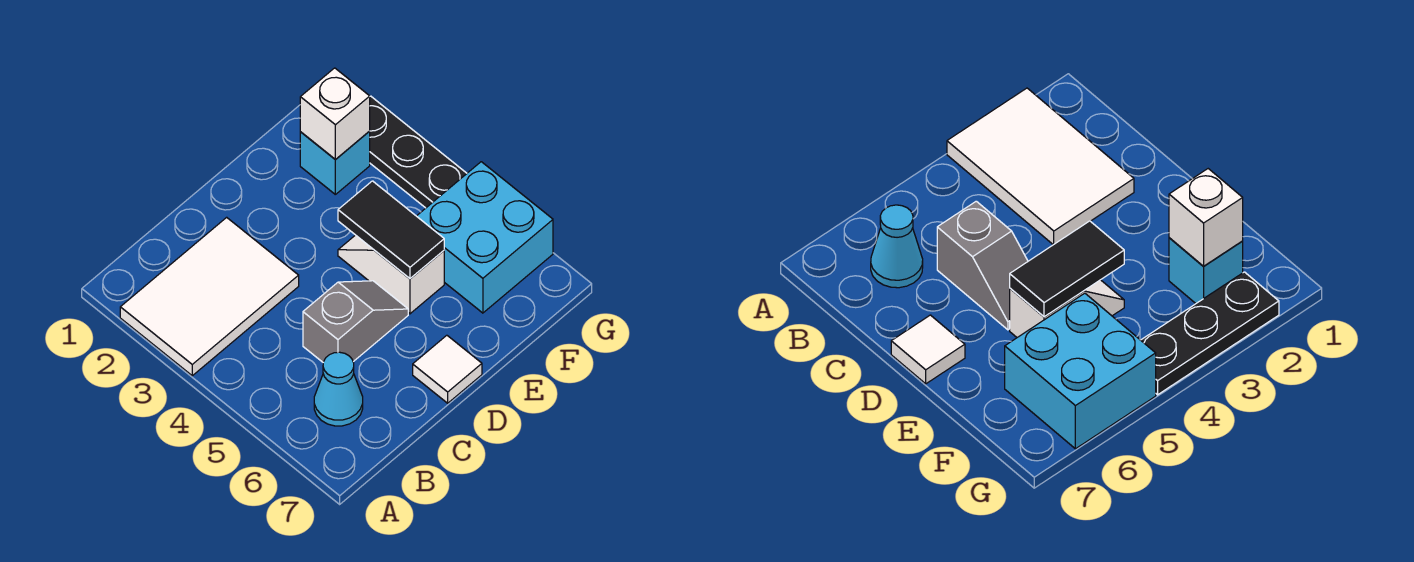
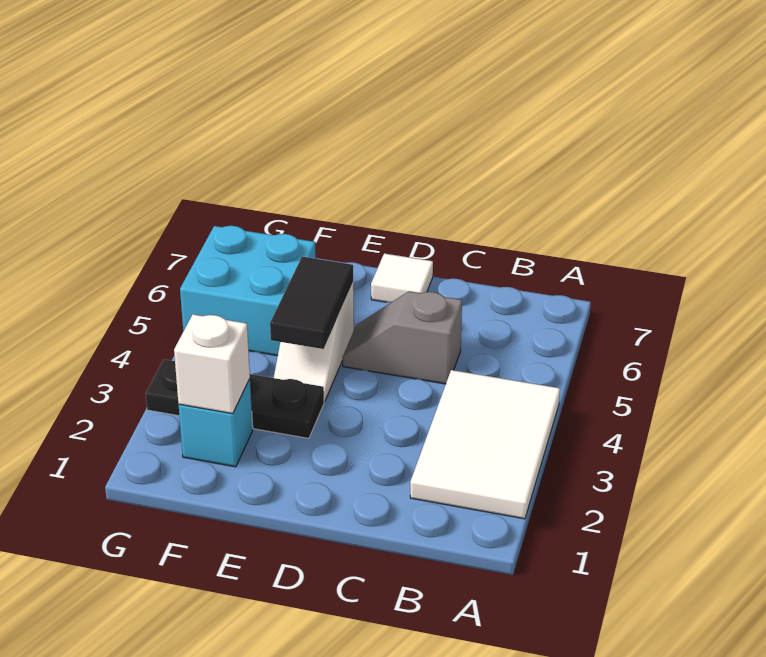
white 2x3 tile [120,217,299,376] -> white 2x3 tile turned to [410,370,560,519]
cyan 1x1 cone [314,352,363,426] -> none
black 1x3 plate [370,96,467,208] -> black 1x3 plate turned to [146,359,324,438]

